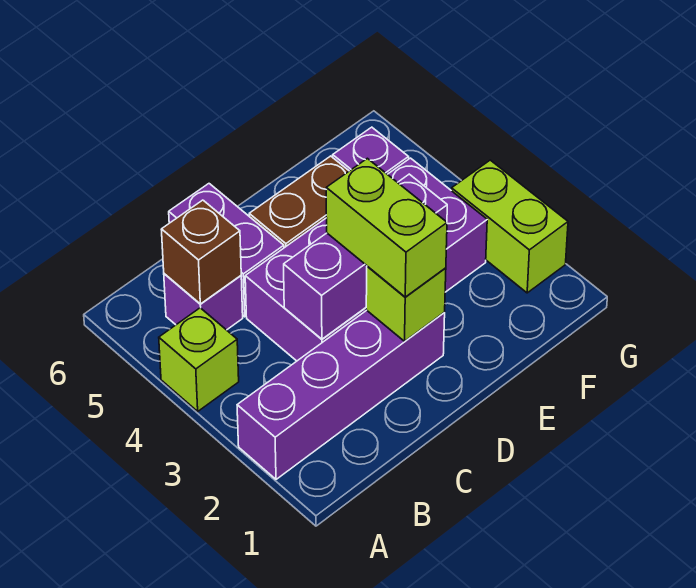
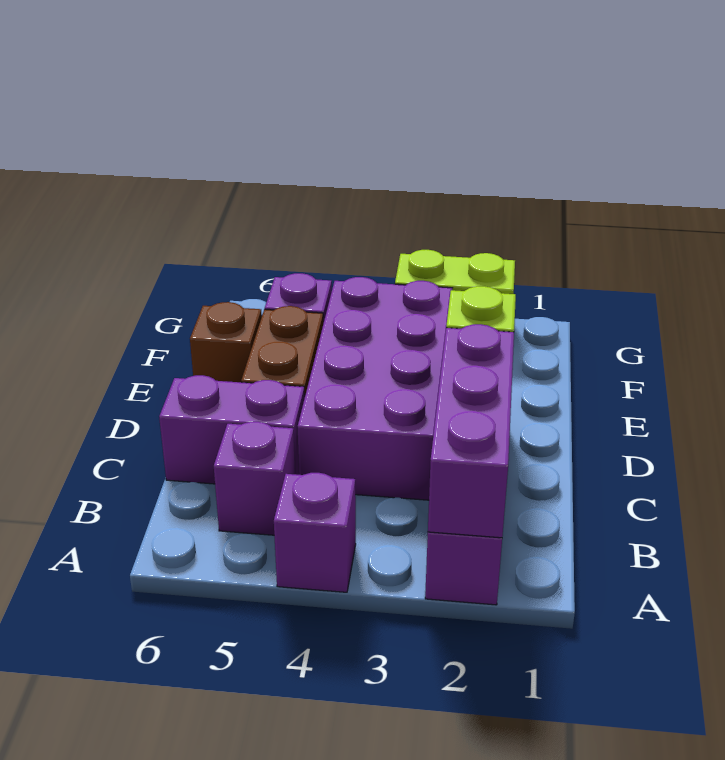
lime 1x1 brick [159,308,239,411] -> purple 1x1 brick [274,473,356,592]
brown 1x1 brick [161,200,241,304] -> brown 1x1 brick moved to [190,302,262,382]
purple 1x3 brick [284,174,447,339] -> purple 1x3 brick moved to [428,324,514,538]
lime 1x2 brick [326,158,447,297] -> none

